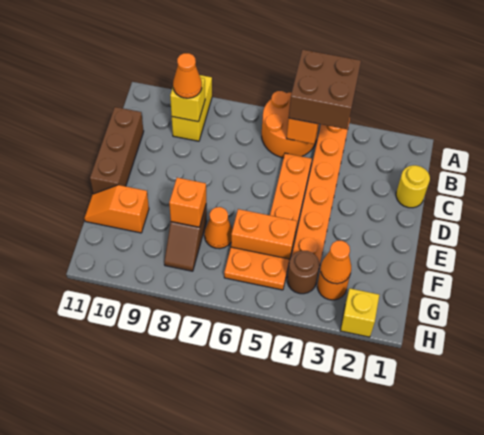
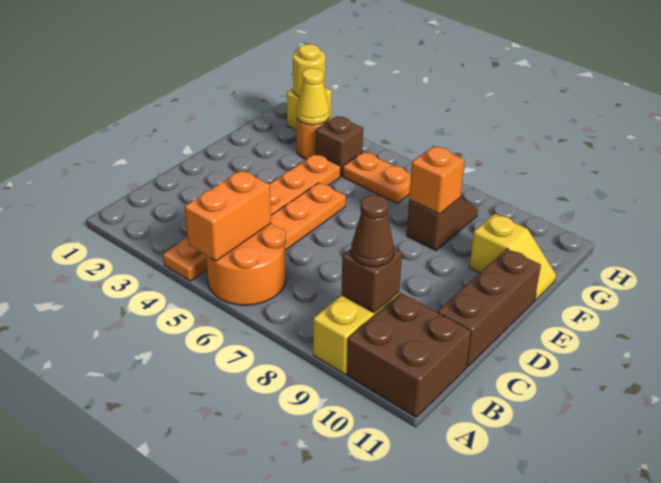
brown 2x2 brick [289,49,361,129] -> brown 2x2 brick moved to [347,293,471,417]
yellow 1x1 brick [170,78,205,122] -> brown 1x1 brick [341,248,402,313]
orange 1x1 cone [173,53,202,98] -> brown 1x1 cone [351,195,394,267]
yellow 1x1 round brick [396,165,430,208] -> yellow 1x1 round brick moved to [293,44,325,97]
orange 1x2 brick [231,209,297,261] -> none
orange 1x1 cone [204,207,233,249] -> none
orange 1x2 slope [84,185,149,233] -> yellow 1x2 slope [470,214,556,300]
orange 1x1 cone [321,241,351,284] -> yellow 1x1 cone [296,68,329,125]
brown 1x1 round brick [287,251,319,294] -> brown 1x1 brick [316,116,363,176]

